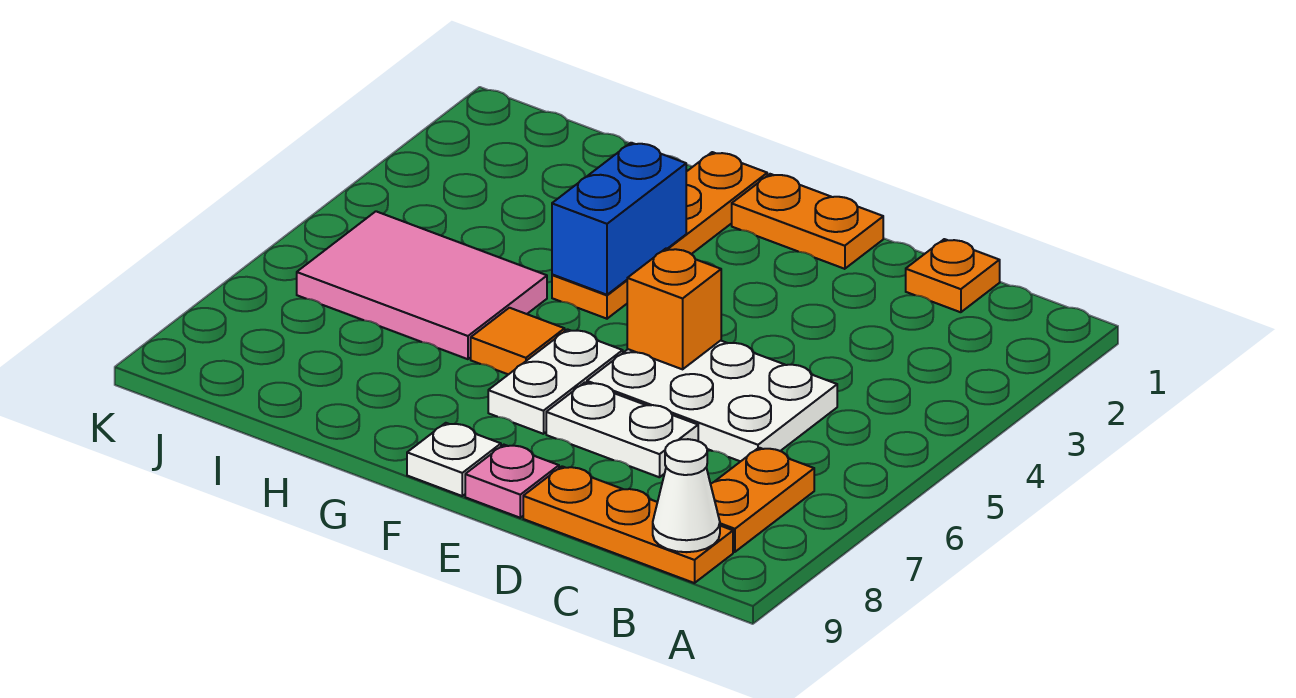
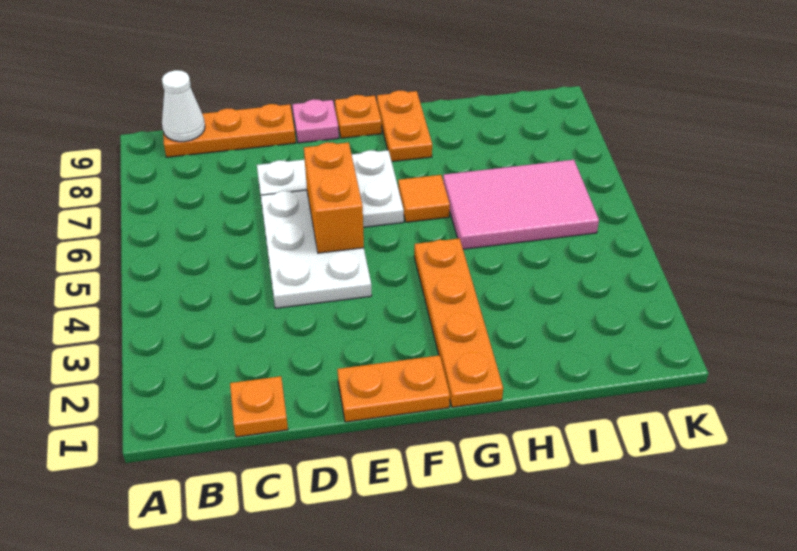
orange 1x2 plate [711,448,814,552] -> orange 1x2 plate moved to [377,90,432,162]
white 2x3 plate [587,341,837,461] -> white 2x3 plate turned to [261,190,372,308]
orange 1x1 brick [627,248,721,369] -> orange 1x2 brick [304,142,364,253]
white 1x1 plate [407,423,501,496] -> orange 1x1 plate [335,95,382,138]
blue 1x2 brick [552,143,686,295] -> none

